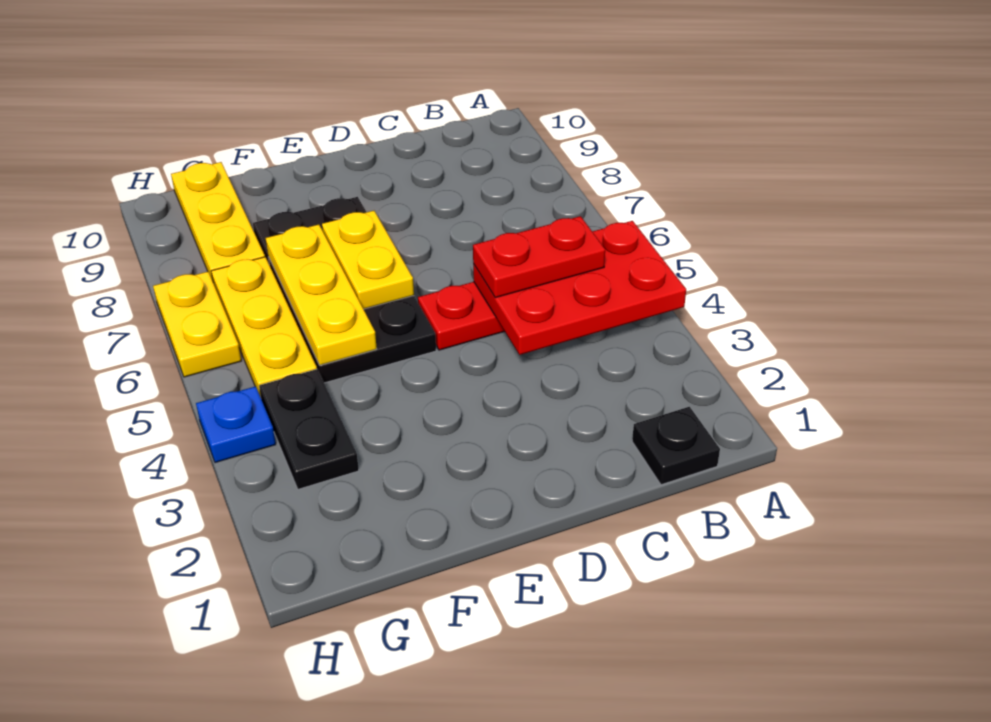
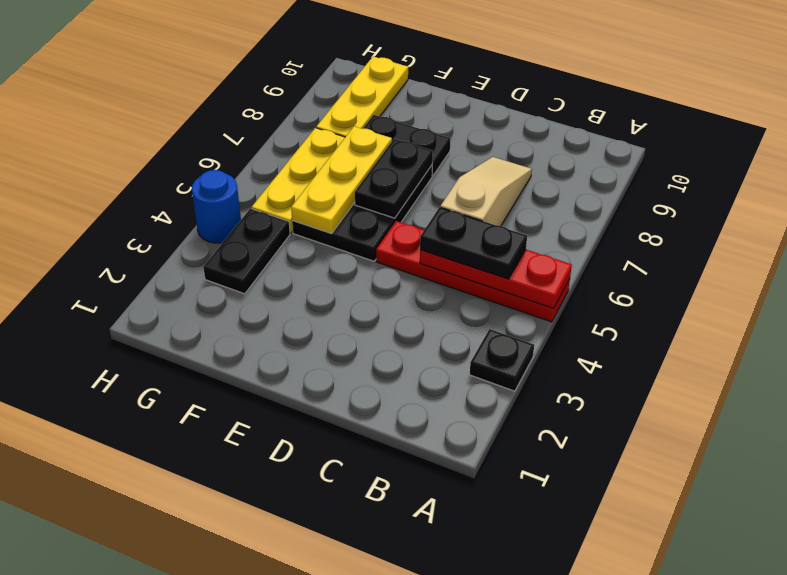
red 2x3 plate [473,221,686,355] -> red 1x3 plate [420,250,572,308]
black 1x1 plate [632,407,720,485] -> black 1x1 plate moved to [470,329,534,391]
red 1x2 plate [473,216,605,298] -> black 1x2 plate [420,207,527,279]
none -> tan 1x3 slope [440,157,532,226]
yellow 1x2 plate [322,211,414,309] -> black 1x2 plate [355,139,433,218]
blue 1x1 plate [196,386,276,463] -> blue 1x1 round brick [192,170,241,243]
yellow 1x2 plate [153,272,241,377] -> none

